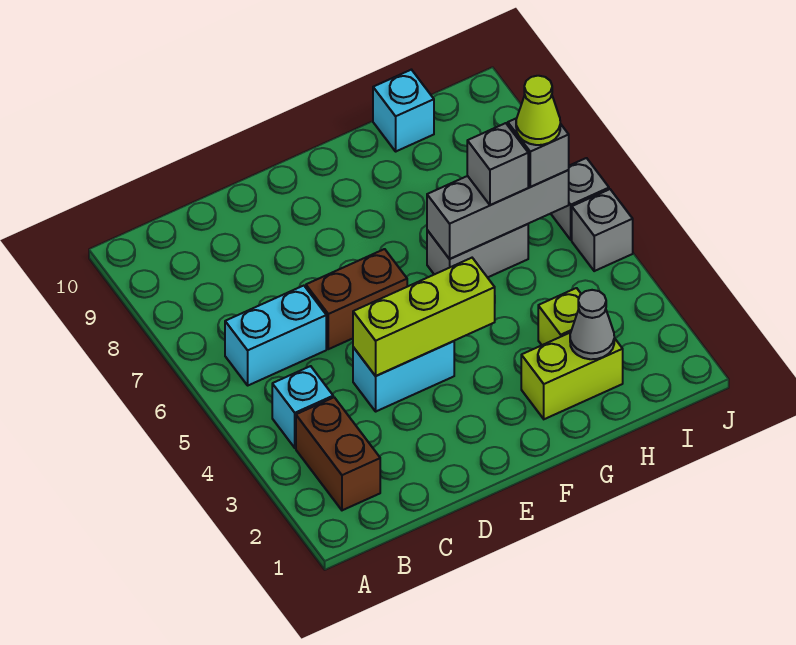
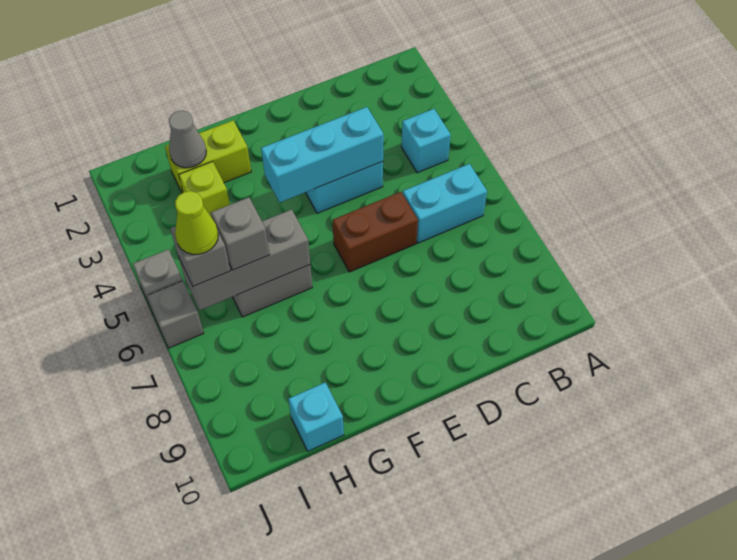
brown 1x2 brick [296,397,380,510] -> none
lime 1x3 brick [353,258,495,376] -> cyan 1x3 brick [261,107,384,202]

